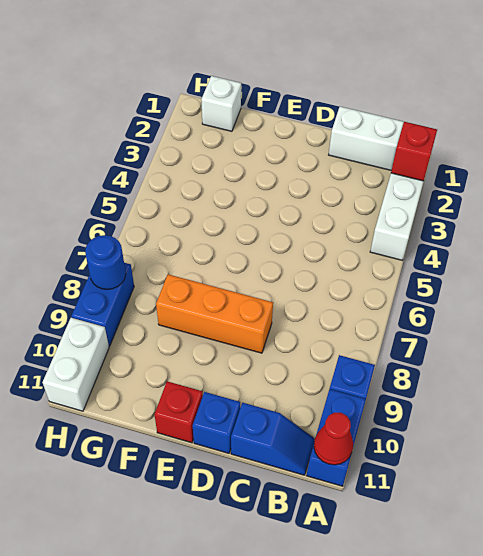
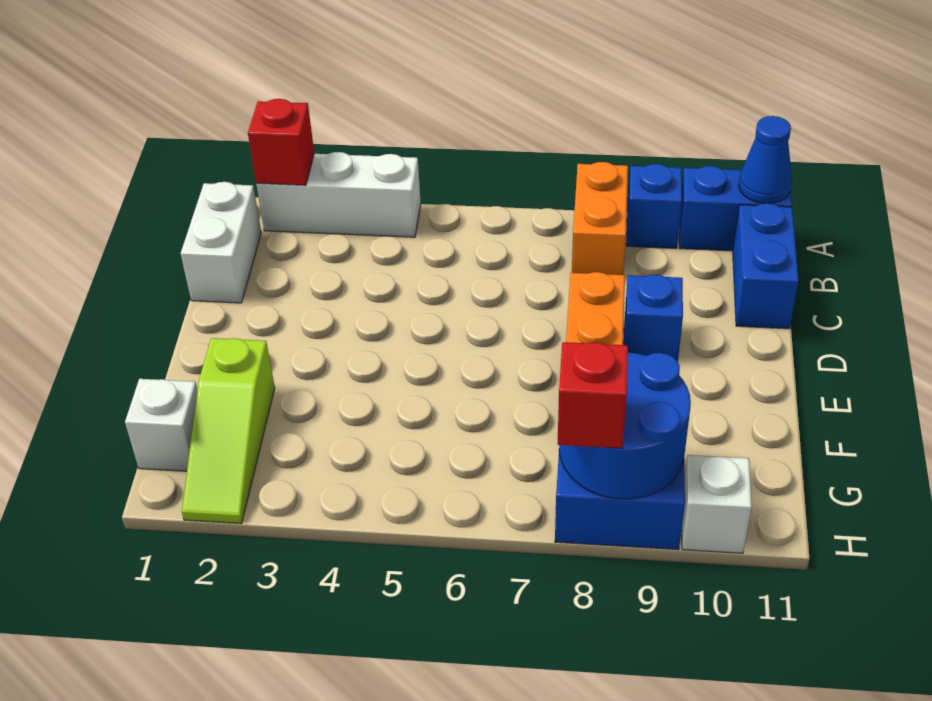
none -> orange 1x2 brick [572,162,628,275]
red 1x1 cone [314,413,353,465] -> blue 1x1 cone [739,116,792,204]
blue 1x2 slope [231,403,315,475] -> blue 1x2 brick [733,203,799,329]
blue 1x1 brick [193,392,240,453] -> blue 1x1 brick moved to [624,275,683,361]
red 1x1 brick [154,381,203,443] -> red 1x1 brick moved to [558,342,628,448]
none -> lime 1x3 slope [182,338,275,524]
blue 1x1 round brick [85,235,126,289] -> blue 2x2 round brick [559,353,691,499]
white 1x2 brick [43,318,109,411] -> white 1x1 brick [682,455,752,553]

